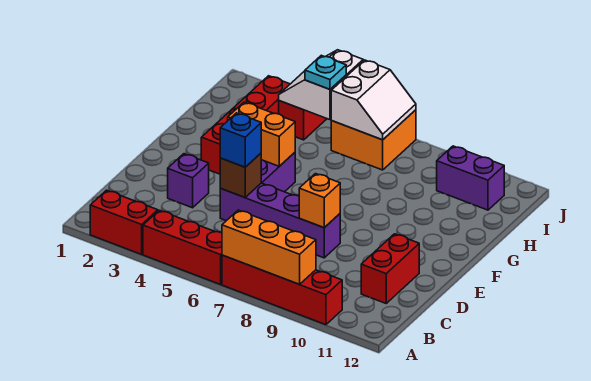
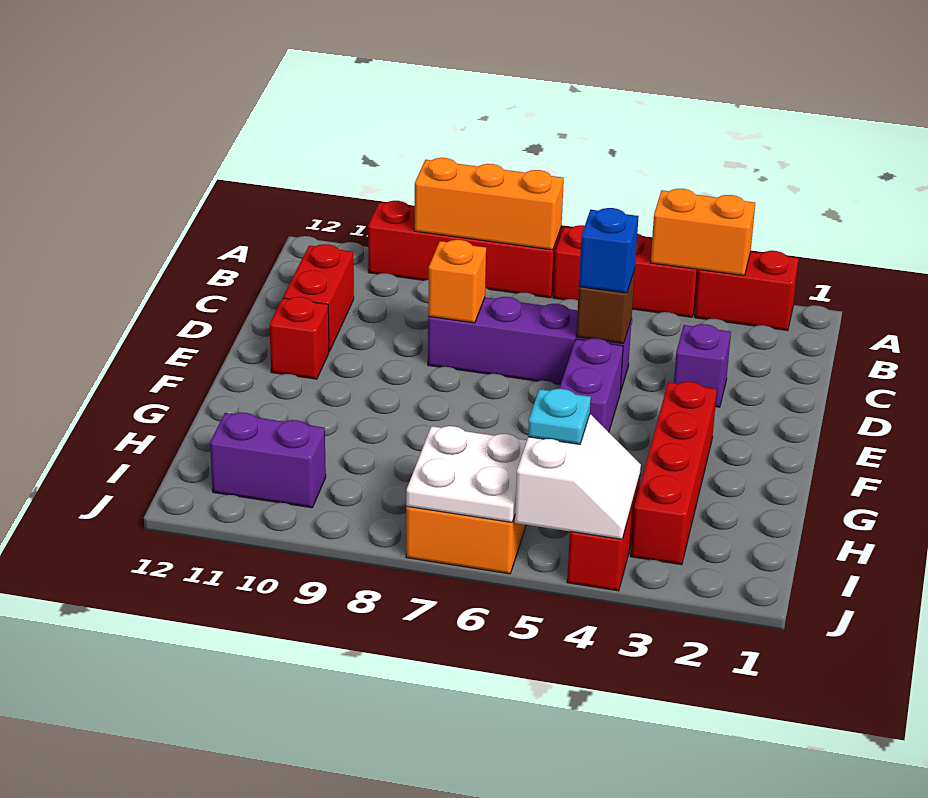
none -> red 1x1 brick [270,297,329,379]
orange 1x2 brick [228,102,295,166] -> orange 1x2 brick moved to [651,189,755,276]
white 2x2 slope [331,60,416,140] -> white 2x2 plate [406,426,527,522]

